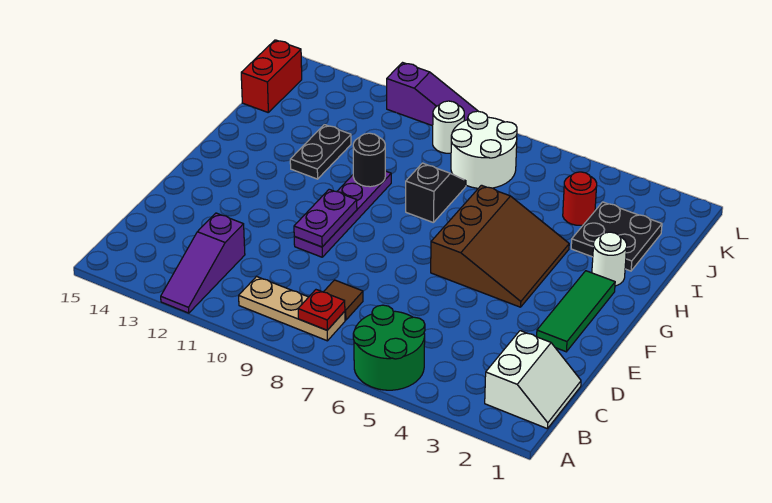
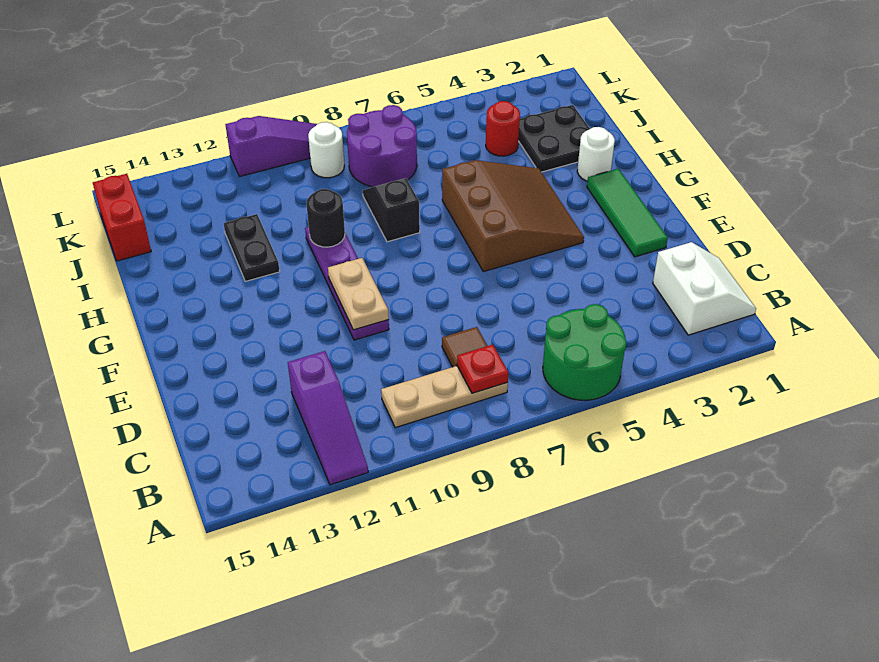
purple 1x2 plate [294,189,357,247] -> tan 1x2 plate [328,258,389,330]
white 2x2 round brick [451,111,517,188] -> purple 2x2 round brick [347,105,417,187]

